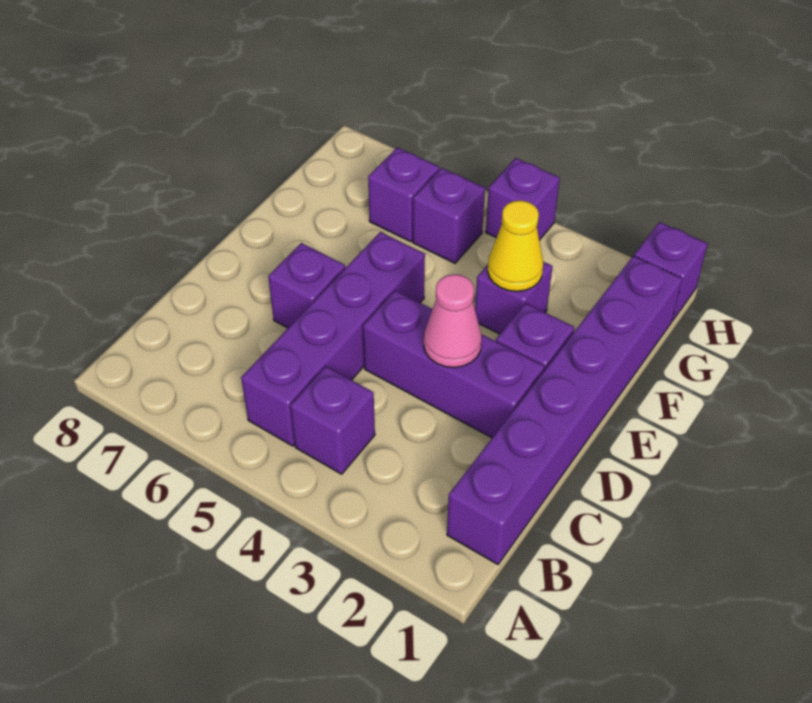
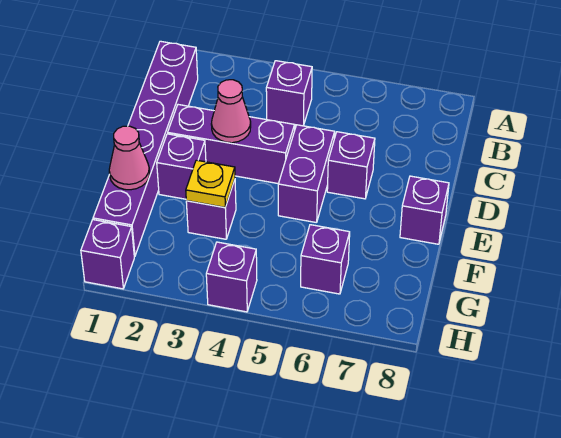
purple 1x4 brick [241,232,425,446] -> purple 1x2 brick [278,125,335,223]
none -> pink 1x1 cone [109,126,150,190]
yellow 1x1 cone [488,201,543,291] -> yellow 1x1 plate [186,160,235,207]
purple 1x1 brick [413,168,485,263] -> purple 1x1 brick moved to [400,176,449,244]

